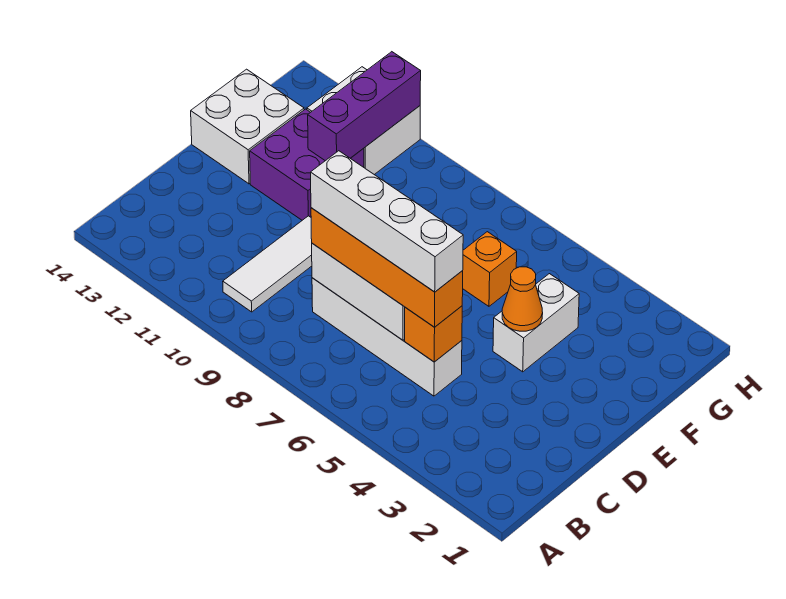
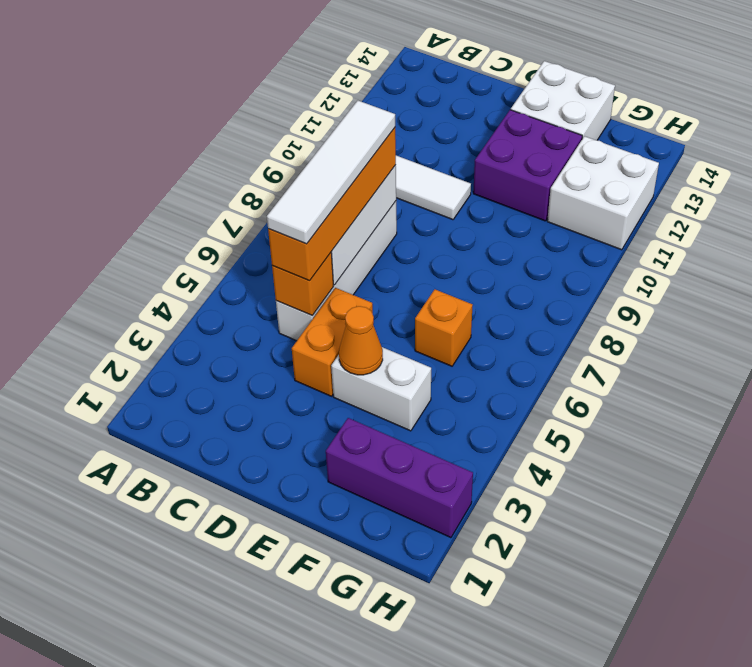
white 1x4 brick [311,151,463,292] -> white 1x4 tile [267,101,395,244]
none -> orange 1x2 brick [292,288,373,396]
purple 1x3 brick [308,52,421,161] -> purple 1x3 brick moved to [326,418,473,538]

